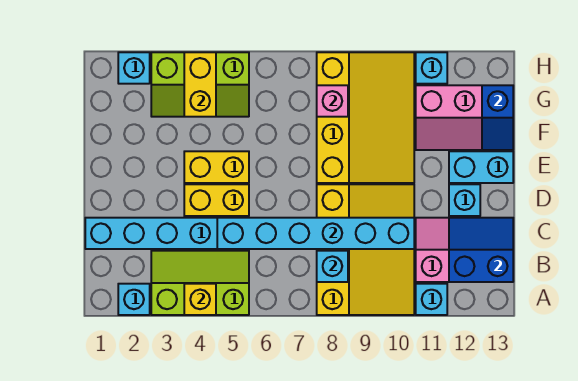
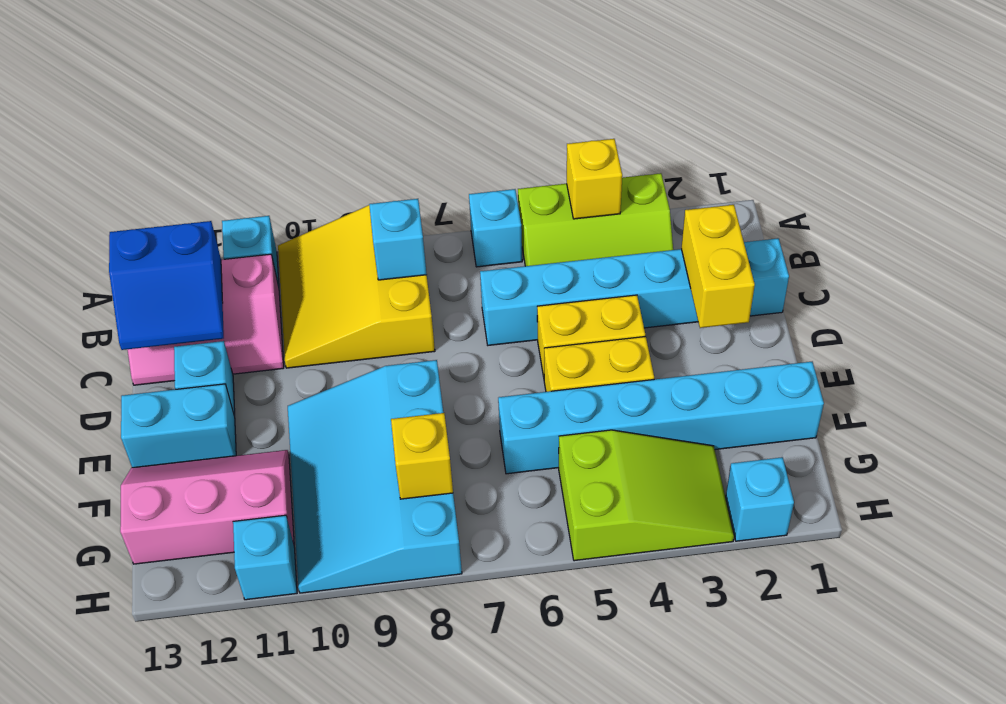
cyan 1x1 brick [118,284,150,315] -> cyan 1x1 brick moved to [469,189,522,267]
yellow 3x4 slope [317,184,414,315] -> yellow 3x3 slope [278,205,435,368]
cyan 1x6 brick [217,218,414,249] -> cyan 1x6 brick moved to [498,362,824,474]
yellow 3x4 slope [317,52,414,183] -> cyan 3x4 slope [288,360,462,593]
blue 1x2 slope [482,85,513,150] -> none
lime 2x3 slope [151,52,249,117] -> lime 2x3 slope turned to [559,430,734,561]
yellow 1x2 brick [184,52,216,117] -> yellow 1x2 brick moved to [681,205,755,328]
pink 1x1 brick [317,85,348,117] -> yellow 1x1 brick [391,413,453,499]

